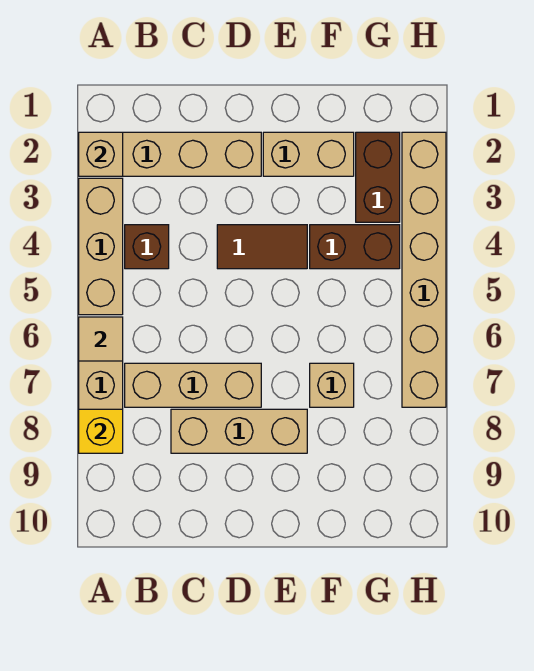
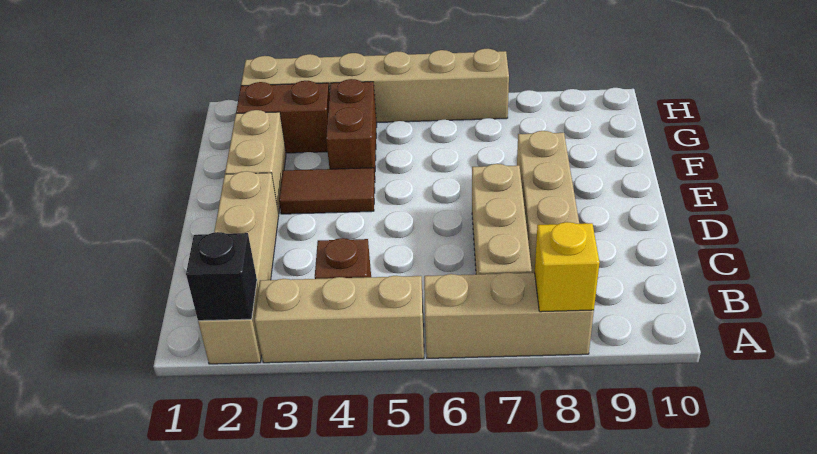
tan 1x1 brick [79,132,123,176] -> black 1x1 brick [186,232,257,321]
tan 1x1 tile [79,317,123,361] -> none
brown 1x2 tile [217,225,307,269] -> brown 1x2 tile turned to [279,168,375,214]
tan 1x1 brick [310,363,354,407] -> none

